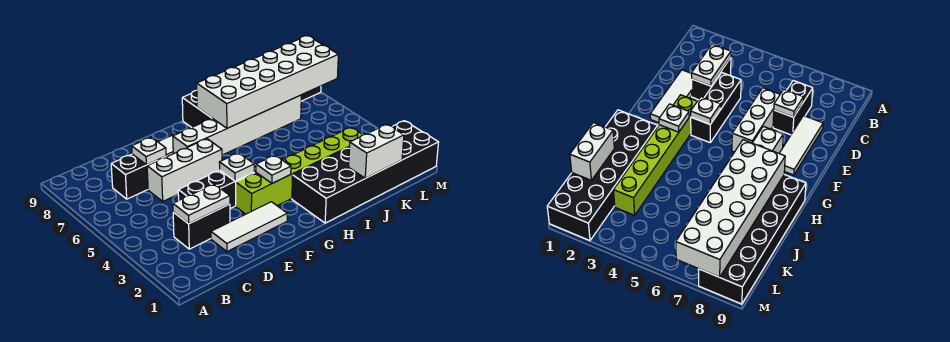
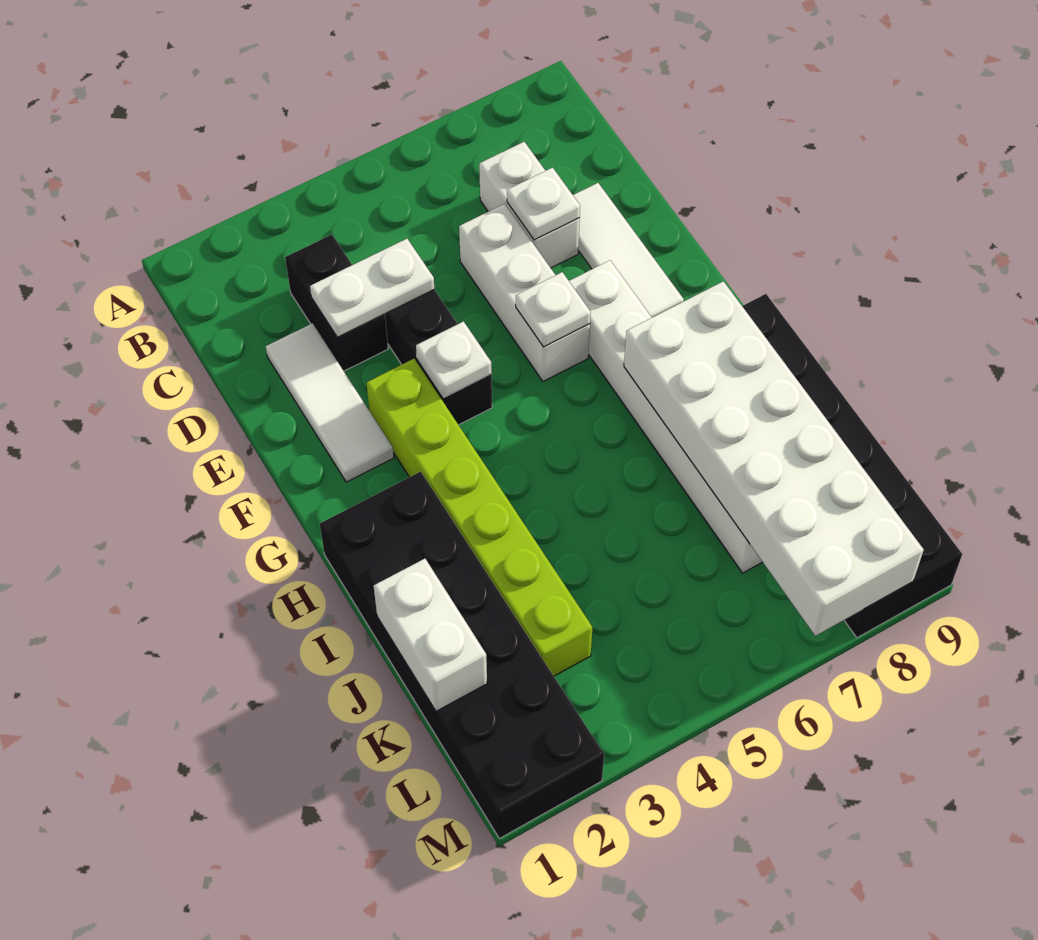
white 1x2 plate [173,184,230,224] -> white 1x2 plate turned to [310,239,434,337]
black 1x2 brick [111,154,166,199] -> white 1x2 brick [479,142,580,268]
white 1x1 plate [256,155,291,183] -> white 1x1 plate moved to [516,272,591,347]

